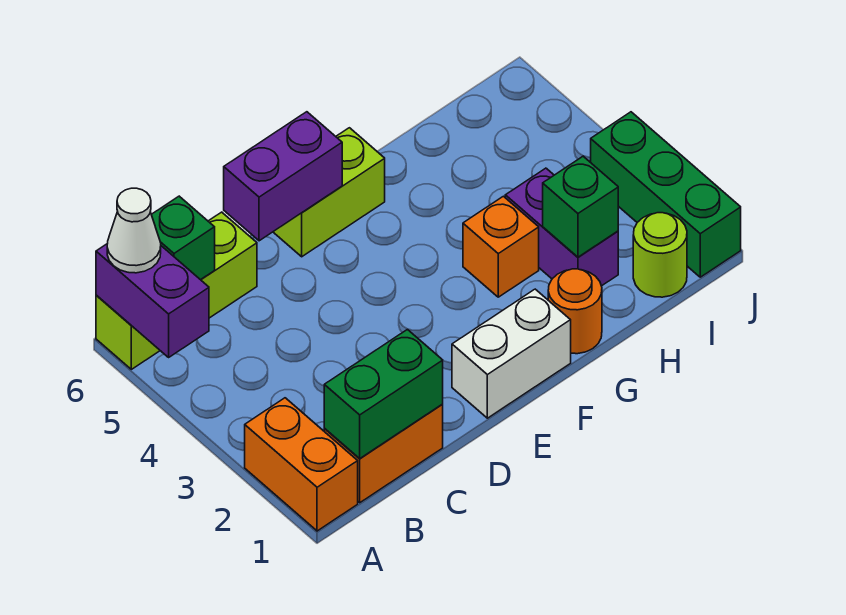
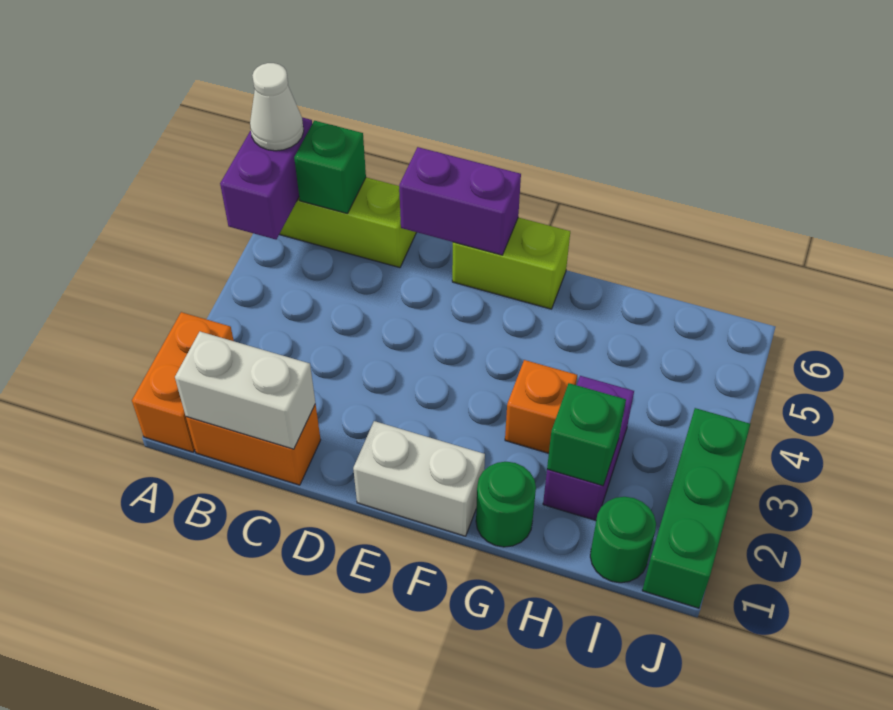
green 1x2 brick [324,330,443,459] -> white 1x2 brick [175,332,315,449]
orange 1x1 round brick [548,269,602,354] -> green 1x1 round brick [476,462,536,547]
lime 1x1 round brick [633,213,687,297] -> green 1x1 round brick [590,497,656,583]

